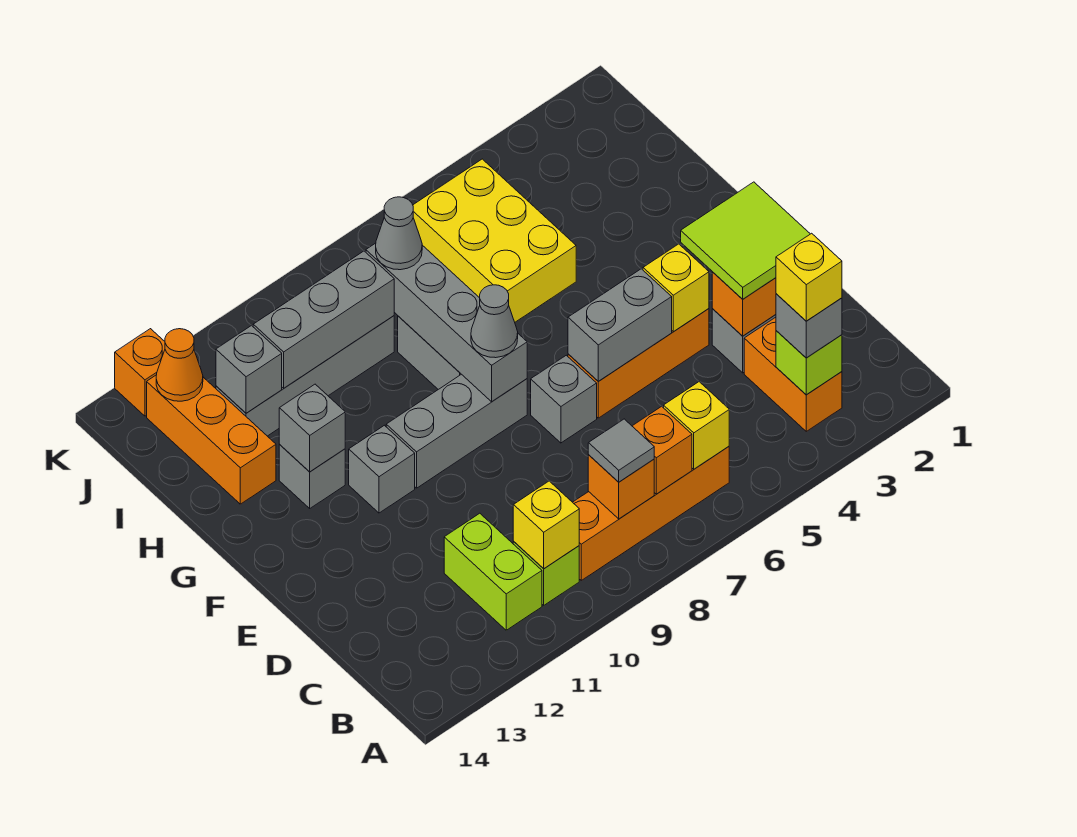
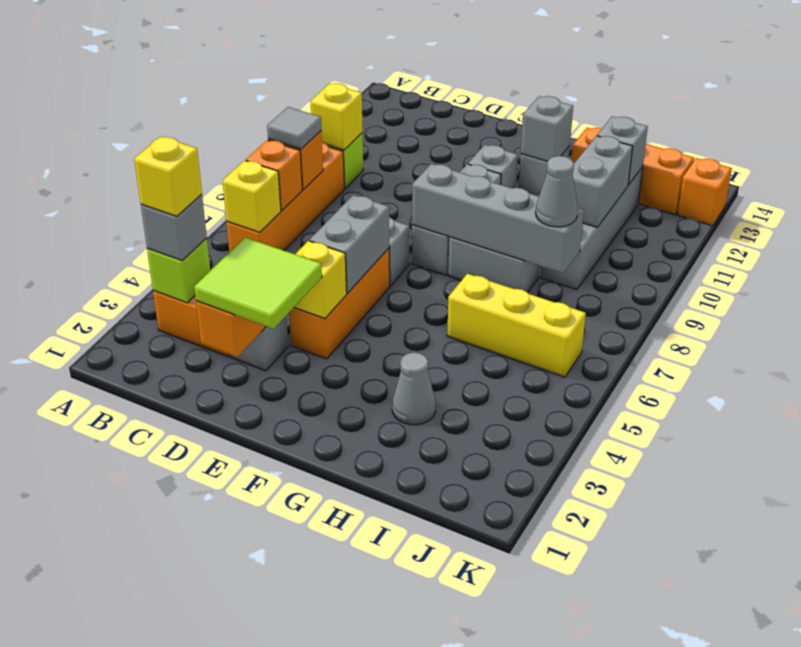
lime 1x2 brick [444,513,542,630] -> none
grey 1x1 cone [471,285,518,358] -> grey 1x1 cone moved to [392,352,436,425]
yellow 2x3 brick [413,159,576,322] -> yellow 1x3 brick [447,274,586,377]
grey 1x3 brick [253,251,394,388] -> grey 1x2 brick [573,136,633,227]
orange 1x1 cone [156,329,203,401] -> none

